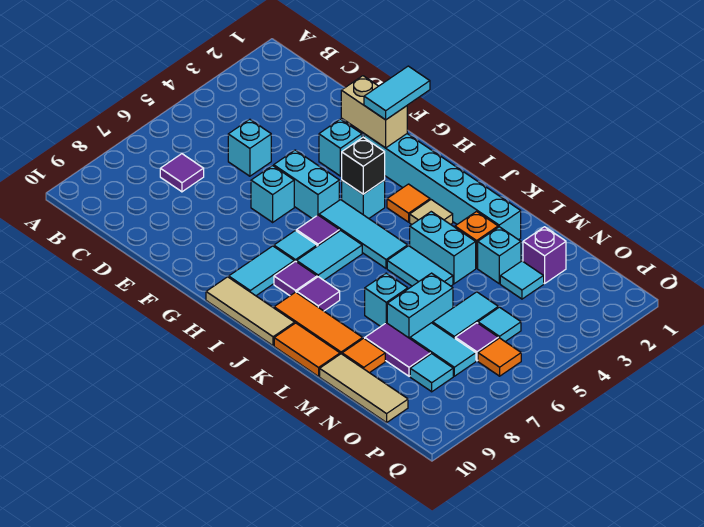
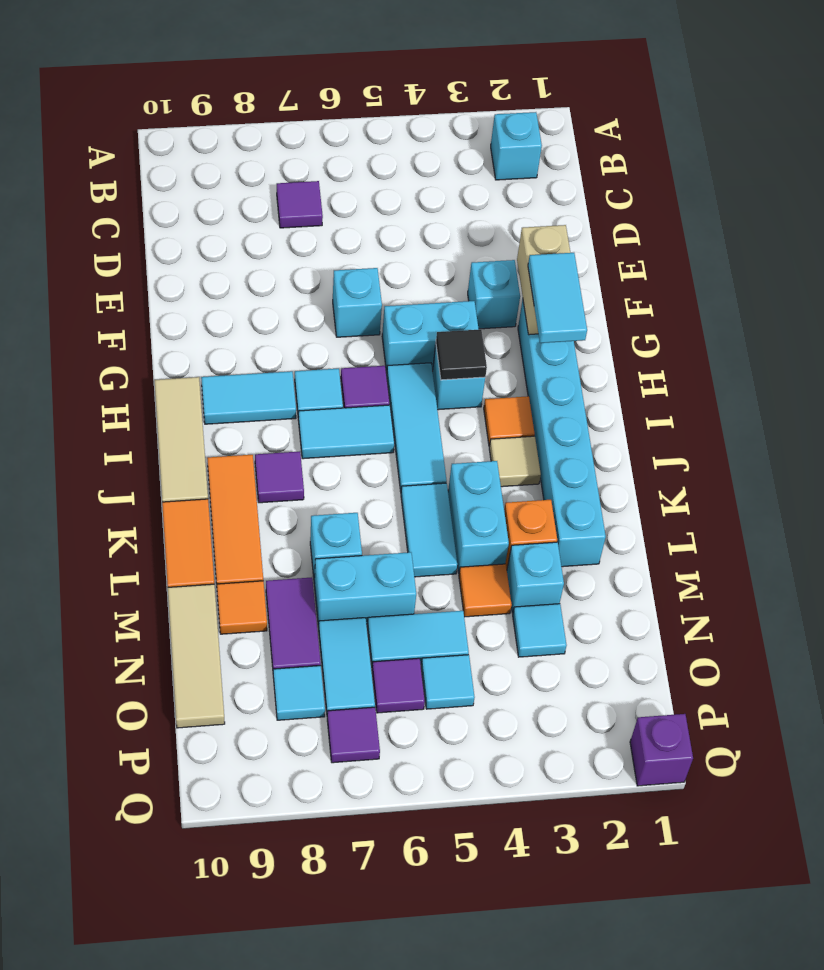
cyan 1x1 brick [228,119,271,176] -> cyan 1x1 brick moved to [491,112,542,180]
cyan 1x2 brick [274,150,339,219] -> cyan 1x2 brick turned to [382,301,479,373]
cyan 1x2 tile [364,66,430,120] -> cyan 1x2 tile turned to [528,253,587,343]
black 1x1 brick [342,137,385,194] -> black 1x1 tile [436,329,487,380]
purple 1x1 tile [274,261,317,296] -> purple 1x1 tile moved to [327,707,380,763]
purple 1x1 brick [523,227,566,284] -> purple 1x1 brick moved to [630,714,693,786]
orange 1x1 tile [478,338,521,376] -> orange 1x1 tile moved to [459,564,512,617]

